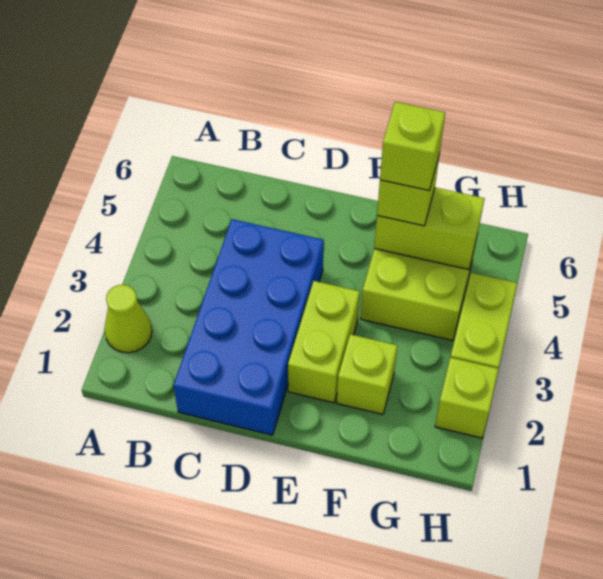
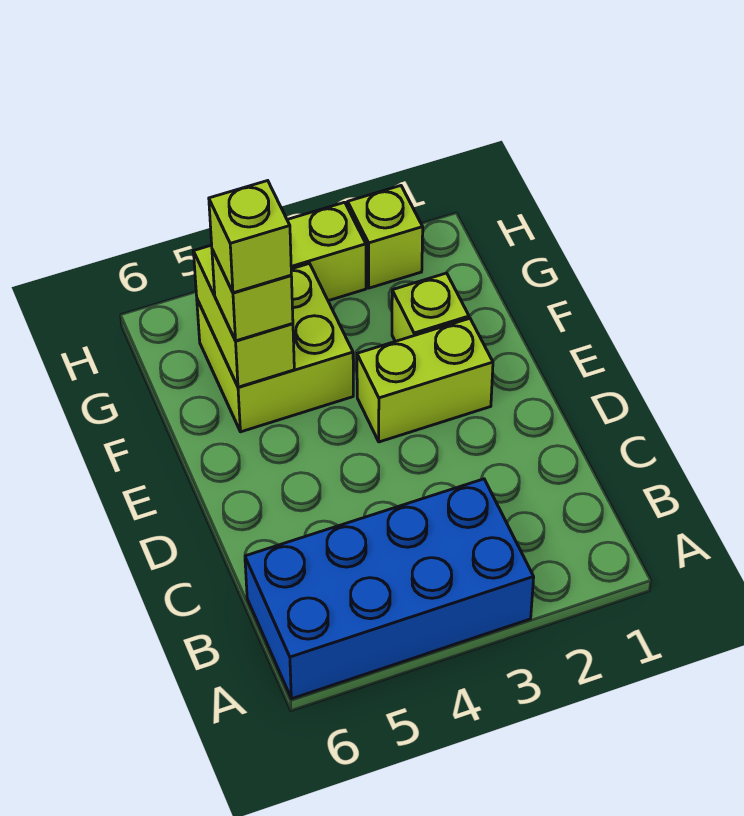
lime 1x1 cone [104,285,152,353] -> none
blue 2x4 brick [173,219,324,435] -> blue 2x4 brick moved to [245,479,534,699]

